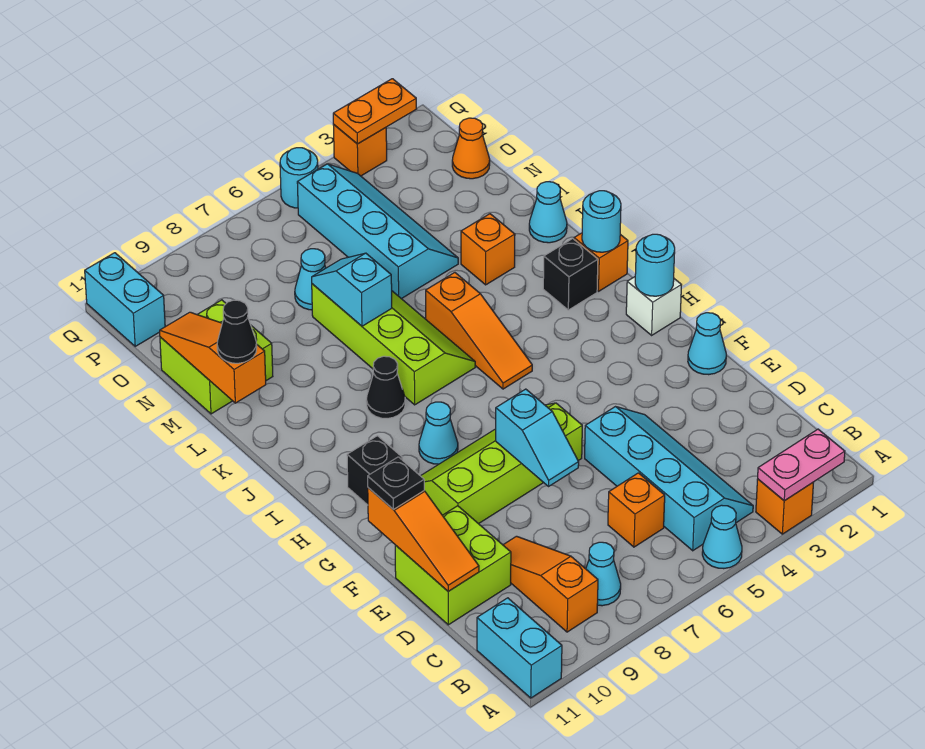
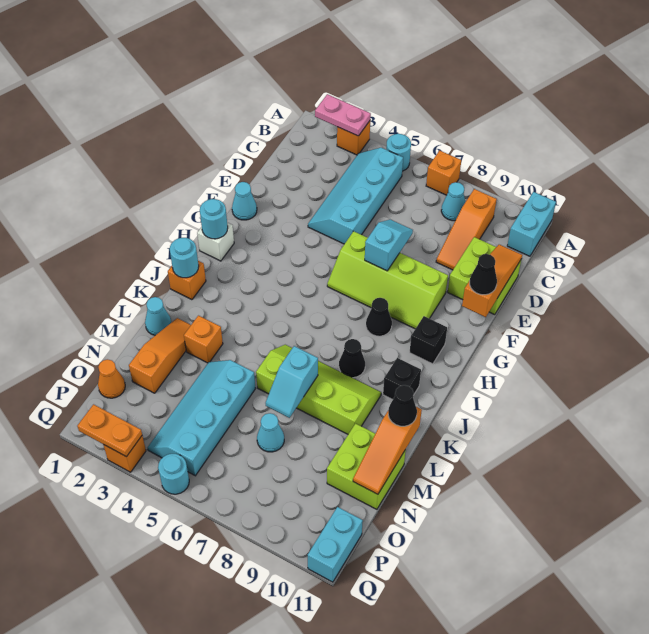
cyan 1x1 cone [702,505,742,569] -> cyan 1x1 round brick [386,134,411,171]
orange 1x1 brick [608,473,665,547] -> orange 1x1 brick moved to [426,150,461,195]
black 1x1 plate [368,457,424,509] -> black 1x1 cone [470,254,497,295]
cyan 1x1 cone [419,402,458,464] -> black 1x1 cone [366,298,392,336]
orange 1x3 slope [426,273,532,389] -> orange 1x3 slope moved to [129,318,191,393]
black 1x1 brick [543,239,598,310] -> black 1x1 brick moved to [383,358,421,400]
lime 2x4 slope [312,284,475,405] -> lime 2x4 slope turned to [256,345,381,434]

